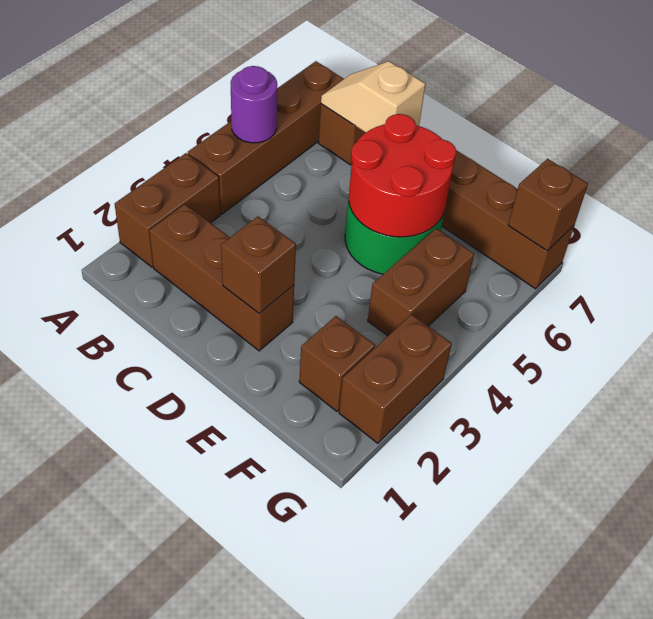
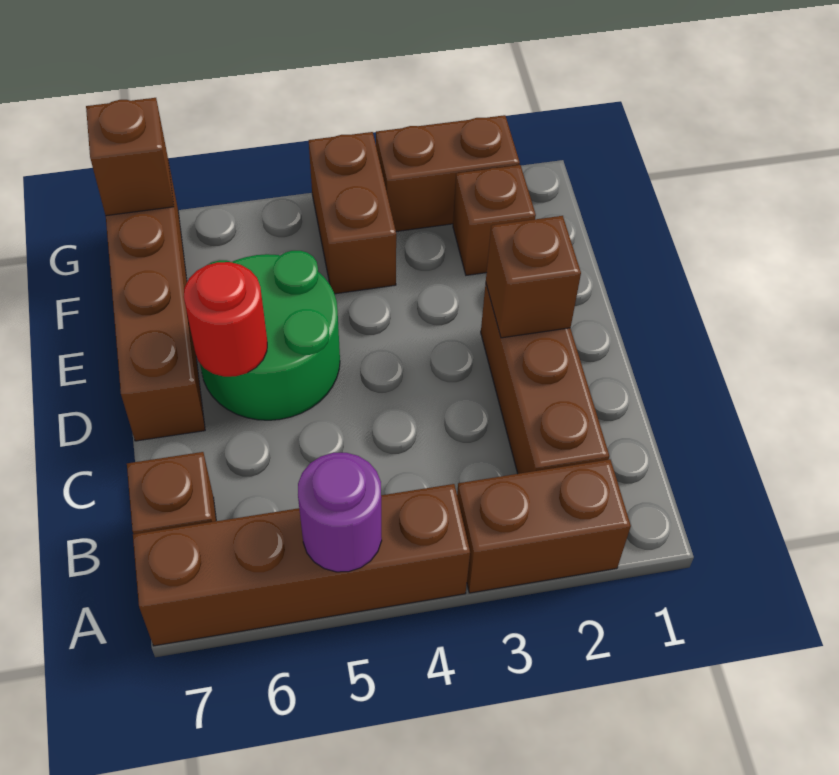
tan 1x2 slope [321,61,425,133] -> none
red 2x2 round brick [349,114,456,237] -> red 1x1 round brick [184,262,267,377]
brown 1x2 brick [368,228,474,336] -> brown 1x2 brick turned to [309,132,396,294]

